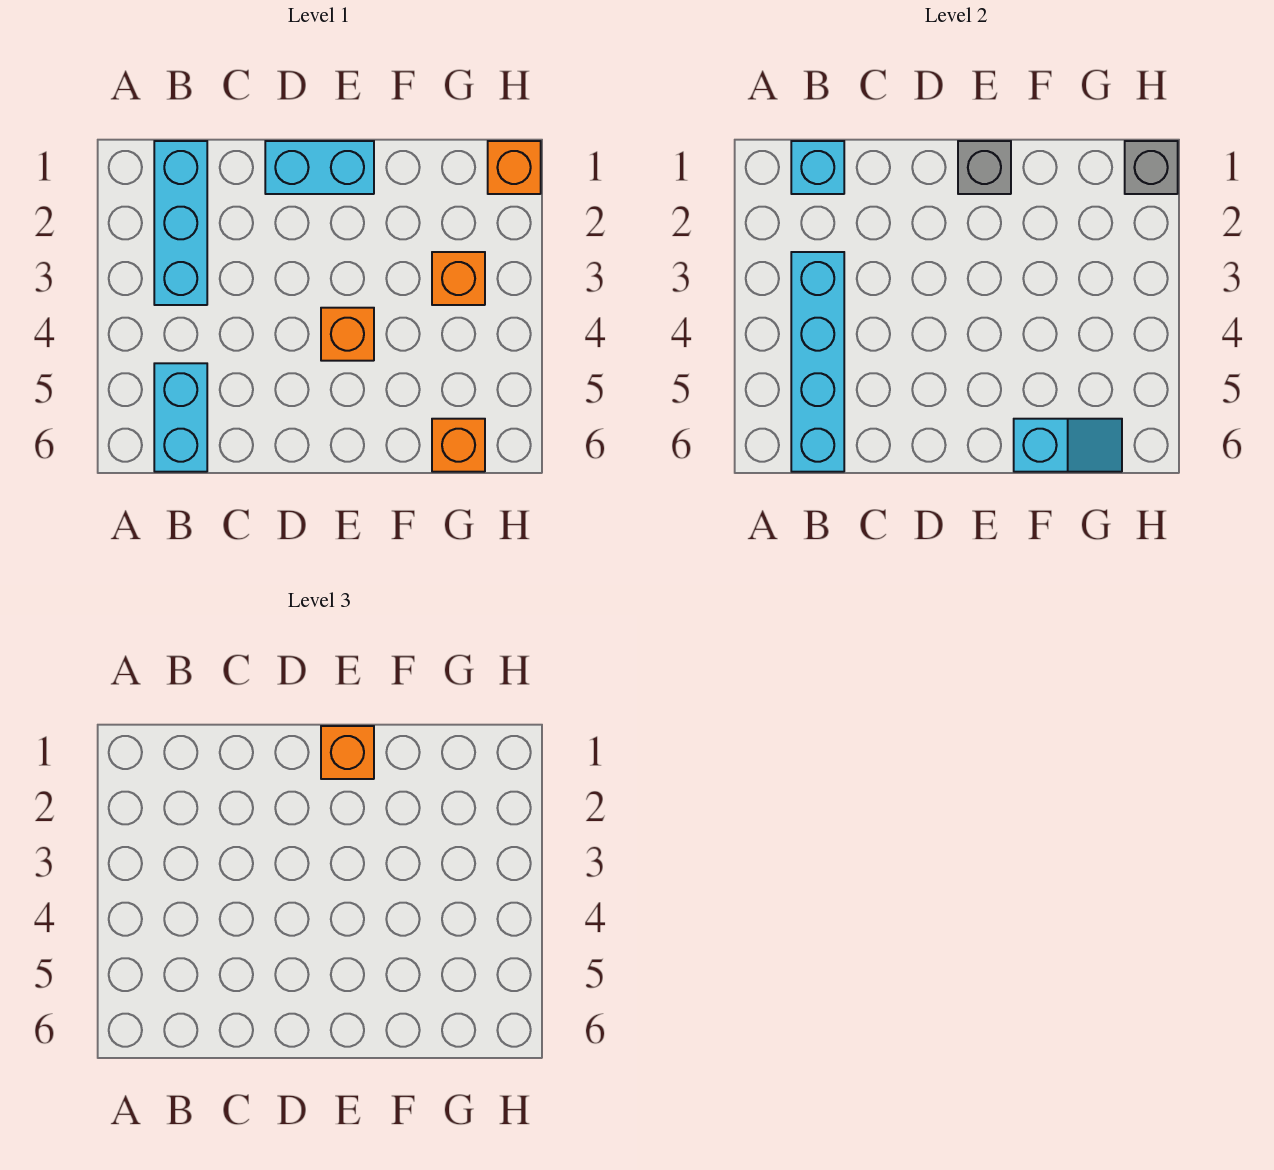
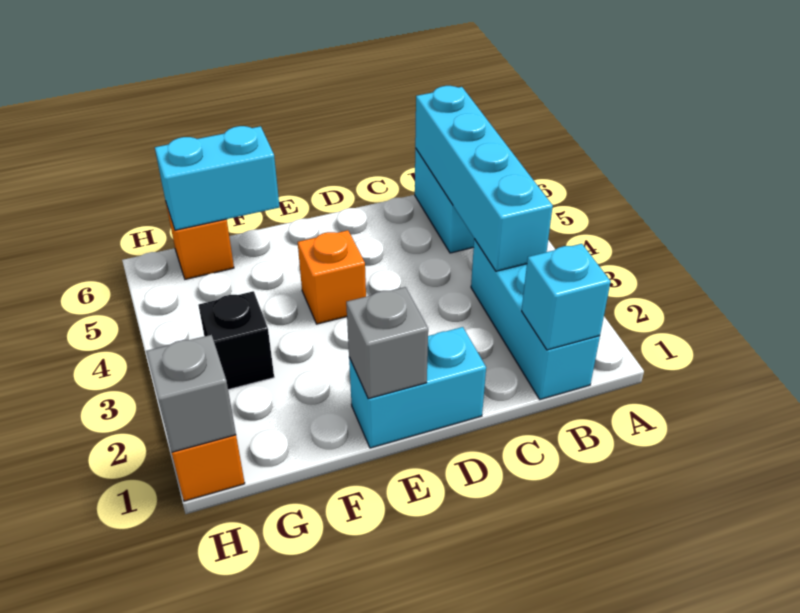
orange 1x1 brick [321,726,374,779] -> none
cyan 1x2 slope [1014,419,1122,472] -> cyan 1x2 brick [155,126,280,230]
orange 1x1 brick [432,252,485,305] -> black 1x1 brick [199,291,274,390]

